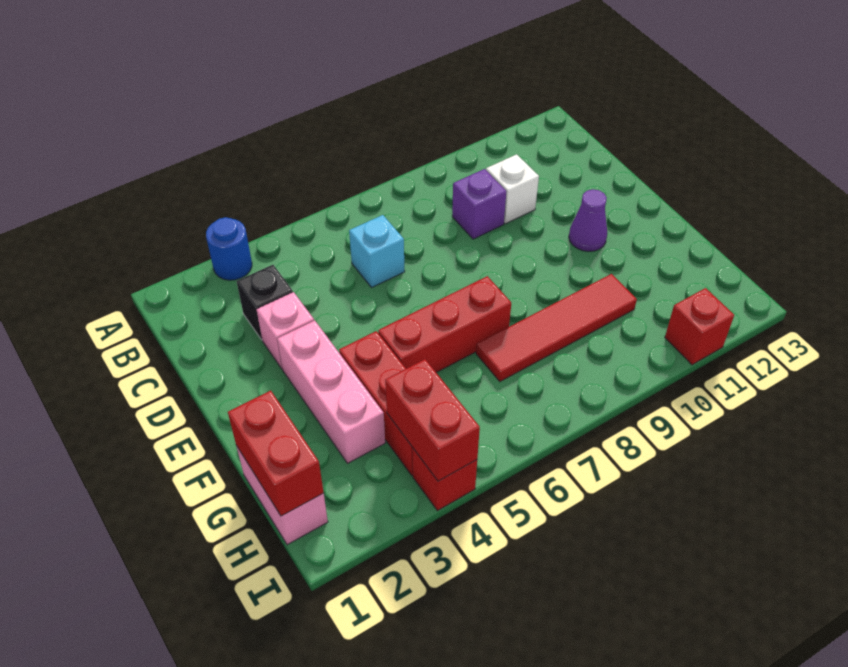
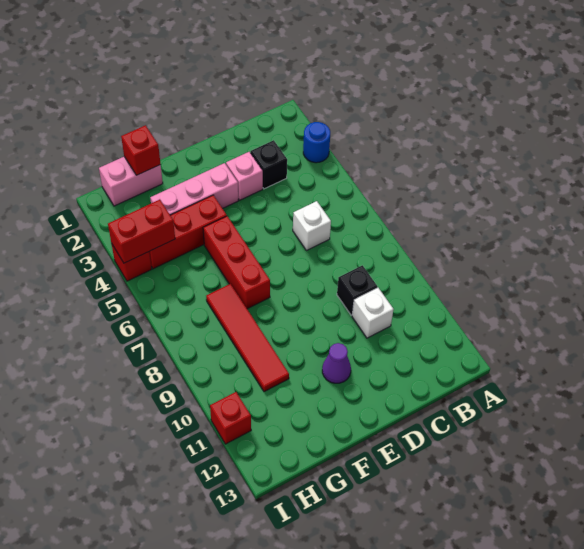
cyan 1x1 brick [349,215,405,288] -> white 1x1 brick [293,201,331,251]
purple 1x1 brick [452,169,506,239] -> black 1x1 brick [337,265,377,316]
red 1x2 brick [228,391,324,516] -> red 1x1 brick [121,125,161,175]

